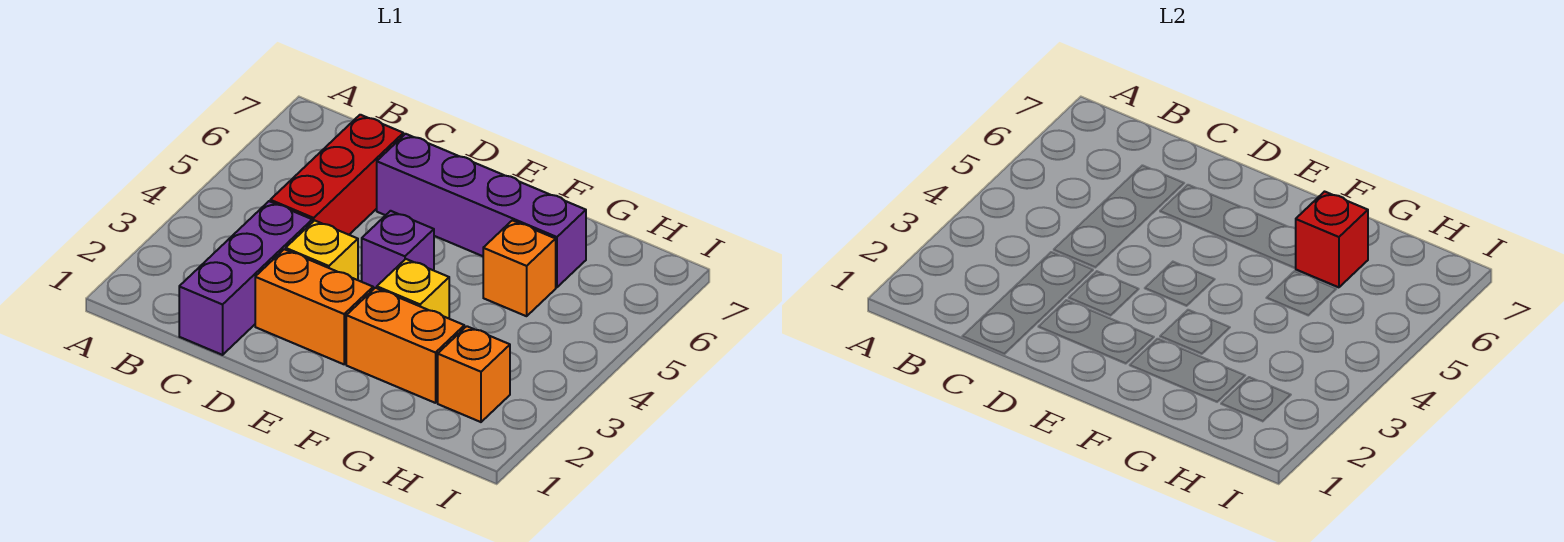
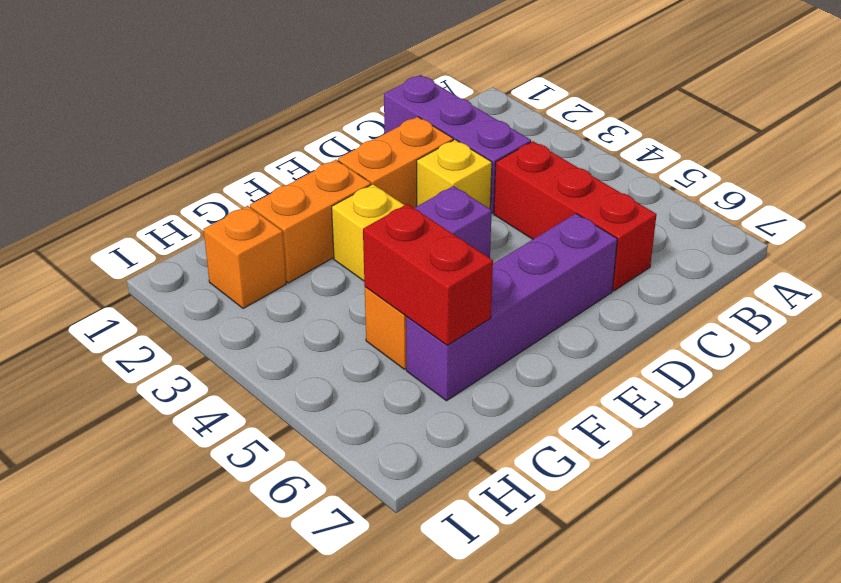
red 1x1 brick [1296,192,1368,287] -> red 1x2 brick [363,204,493,345]

